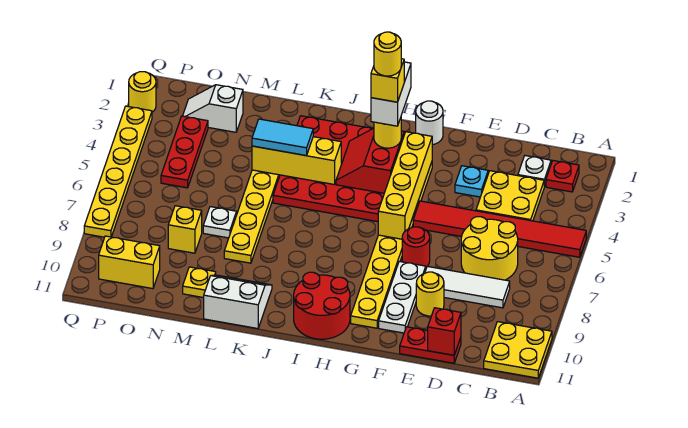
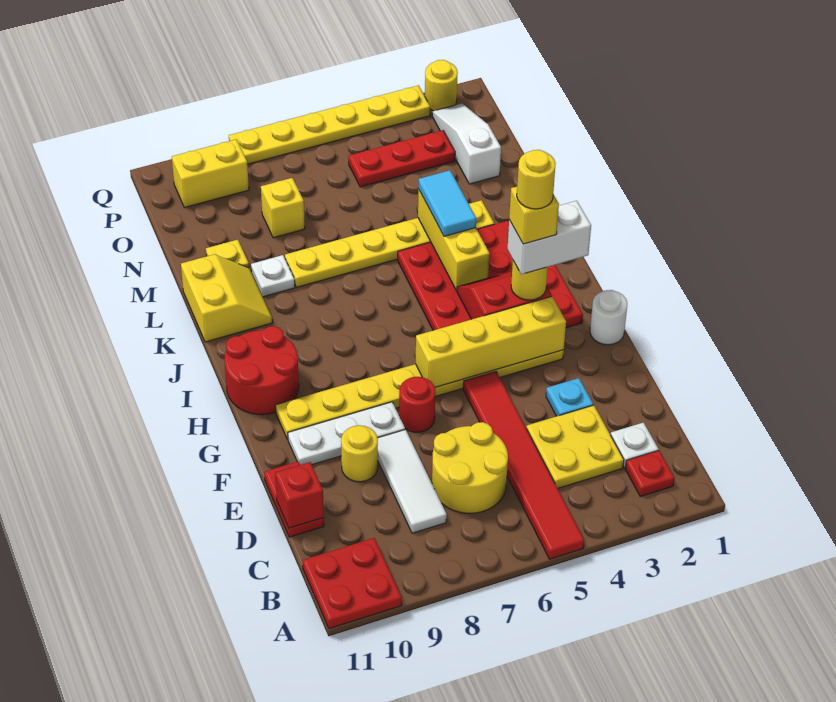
yellow 2x2 plate [484,322,552,378] -> red 2x2 plate [302,538,402,629]
white 2x2 slope [204,275,272,329] -> yellow 2x2 slope [181,254,273,342]
white 1x1 plate [203,207,237,238] -> white 1x1 plate moved to [251,255,295,297]
white 1x2 slope [183,85,243,132] -> white 1x3 slope [432,103,501,184]
yellow 1x2 brick [99,236,160,289] -> yellow 1x2 brick turned to [172,139,249,208]

